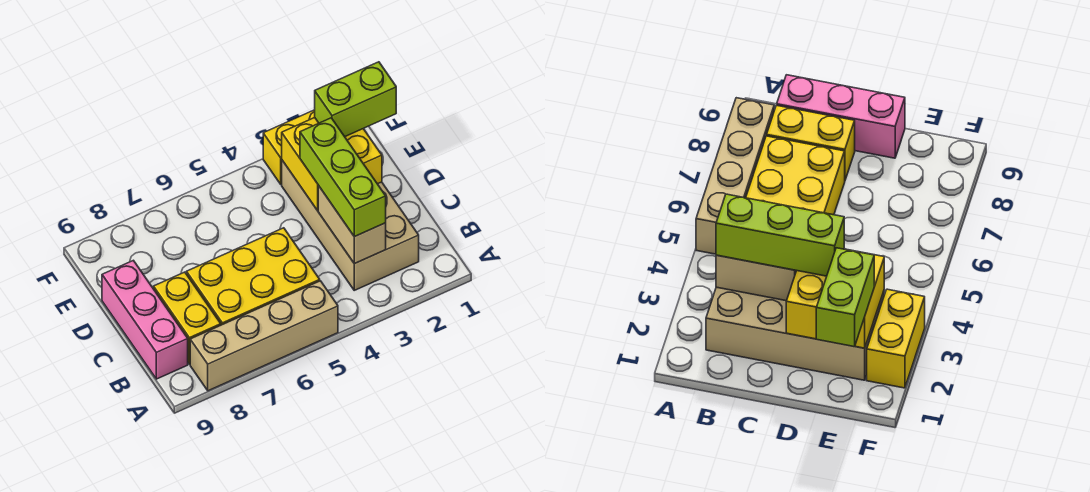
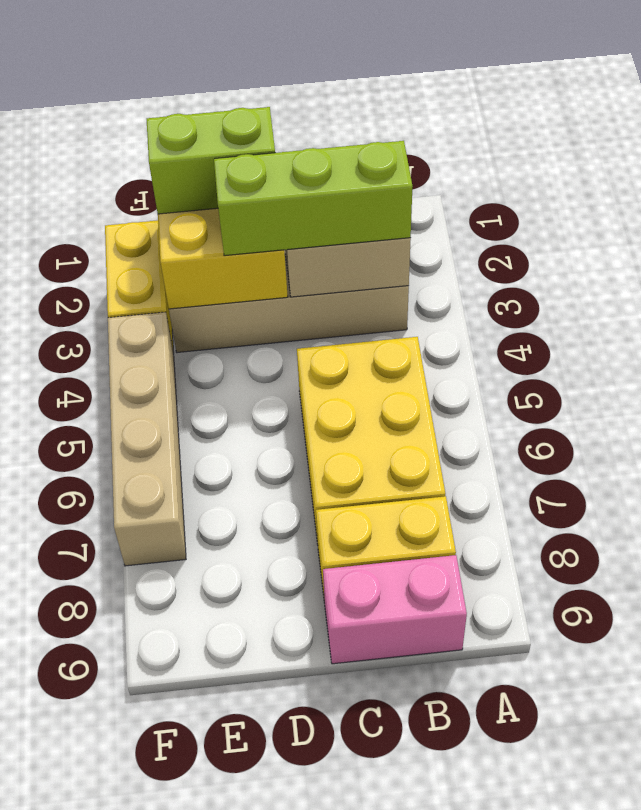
tan 1x4 brick [190,281,338,391] -> tan 1x4 brick moved to [108,312,186,566]
pink 1x3 brick [102,260,188,379] -> pink 1x2 brick [323,555,467,664]
lime 1x2 brick [315,62,396,137] -> lime 1x2 brick turned to [147,107,275,214]

